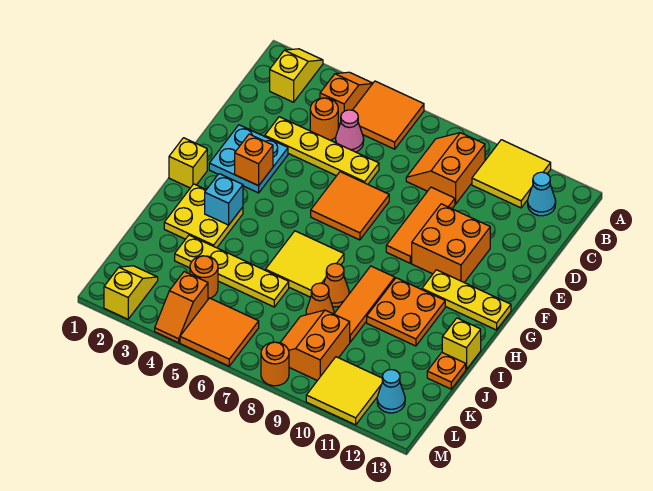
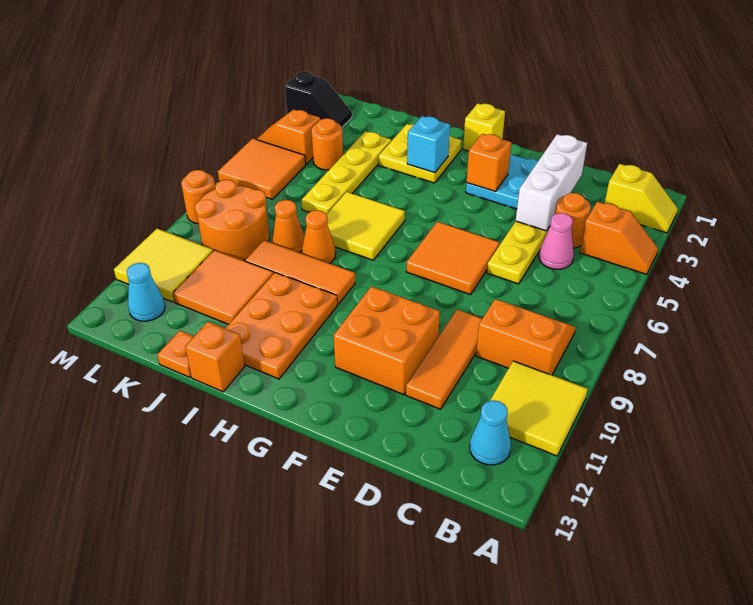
orange 2x2 tile [353,81,424,149] -> orange 2x2 tile moved to [173,250,274,324]
none -> white 1x3 brick [516,134,587,231]
orange 1x3 tile [386,187,455,263] -> orange 1x3 tile turned to [406,310,482,409]
yellow 1x3 plate [422,270,511,330] -> none
orange 2x2 plate [367,278,445,346] -> orange 2x3 plate [225,273,337,379]
yellow 1x1 brick [442,318,481,369] -> orange 1x1 brick [185,322,245,392]
orange 2x2 slope [280,310,350,380] -> orange 2x2 round brick [195,180,269,260]
yellow 1x2 slope [104,266,158,319] -> black 1x2 slope [285,72,352,127]

